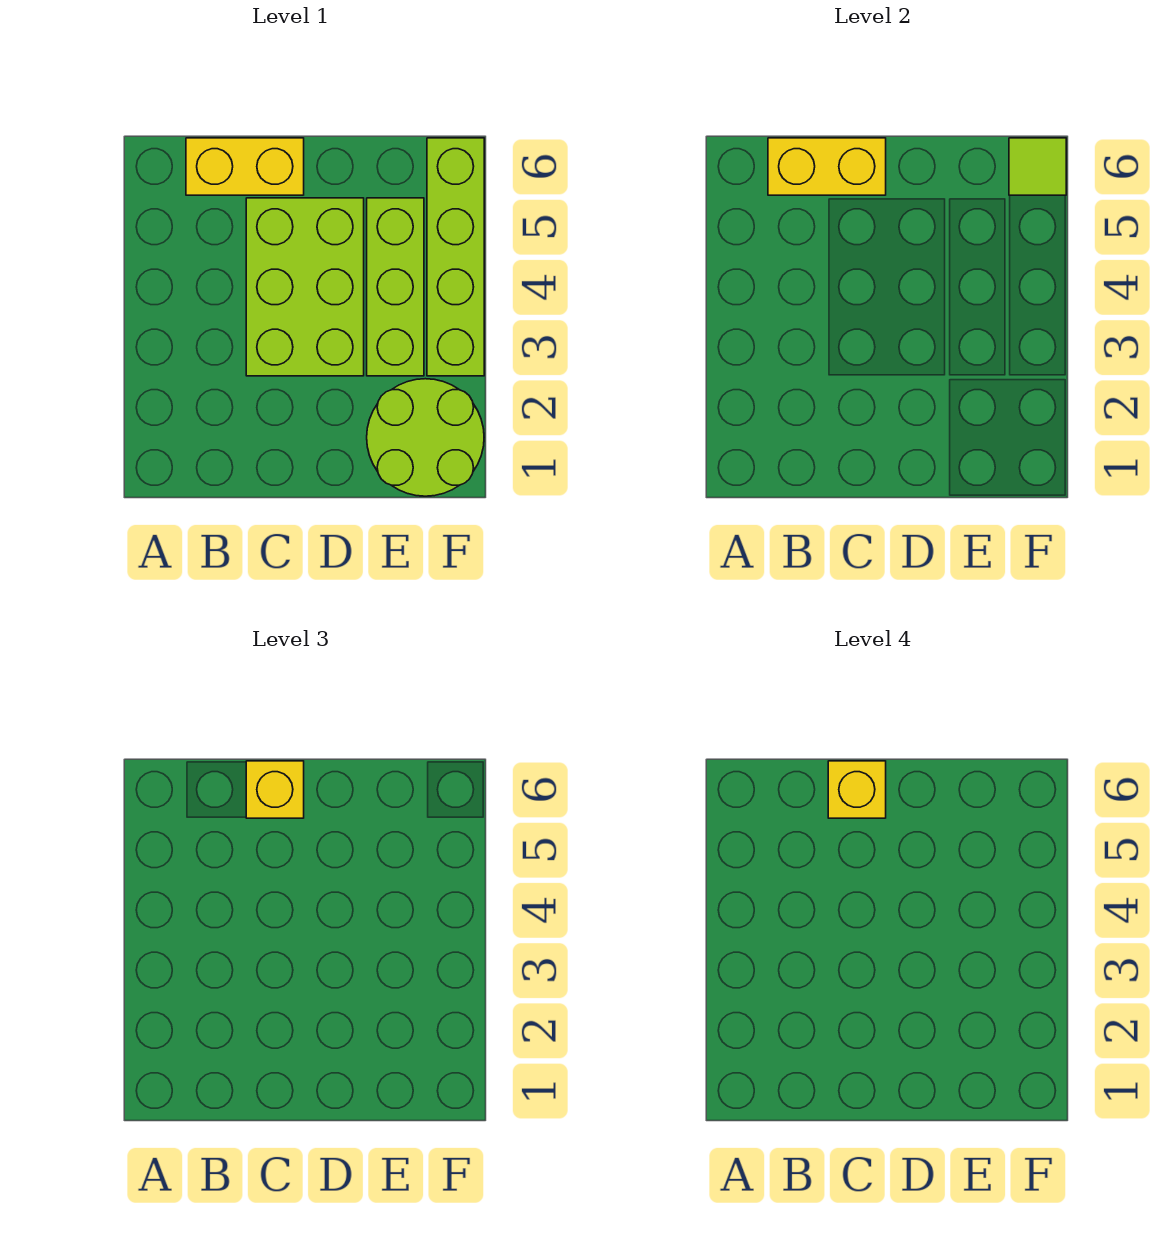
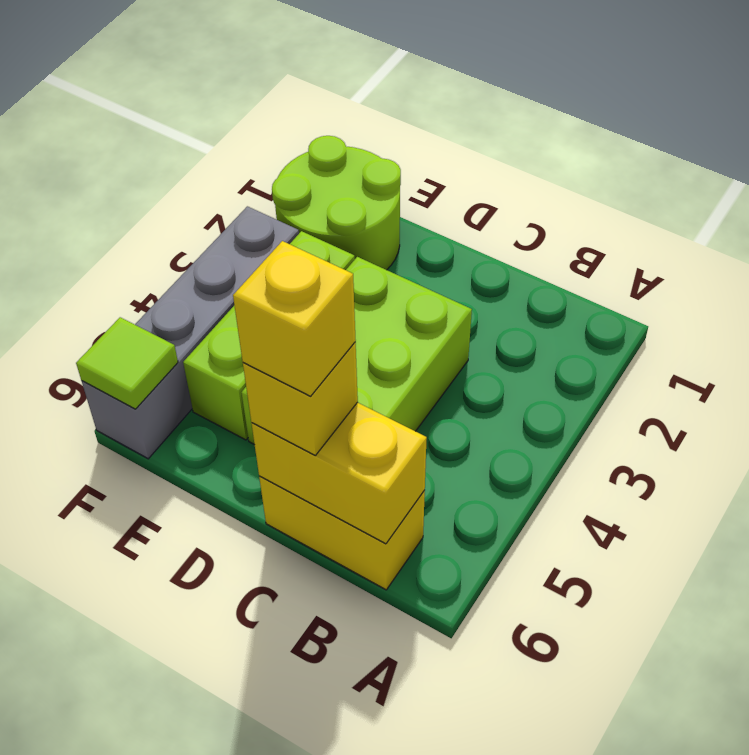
lime 1x4 brick [427,138,484,376] -> grey 1x4 brick [82,206,299,459]

